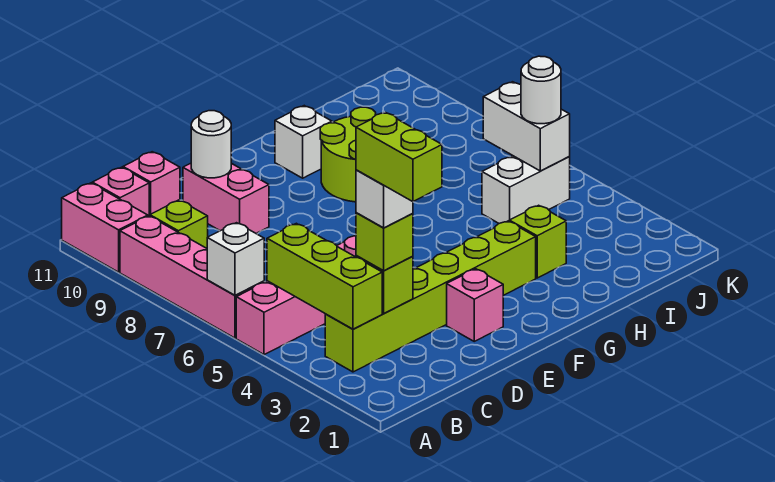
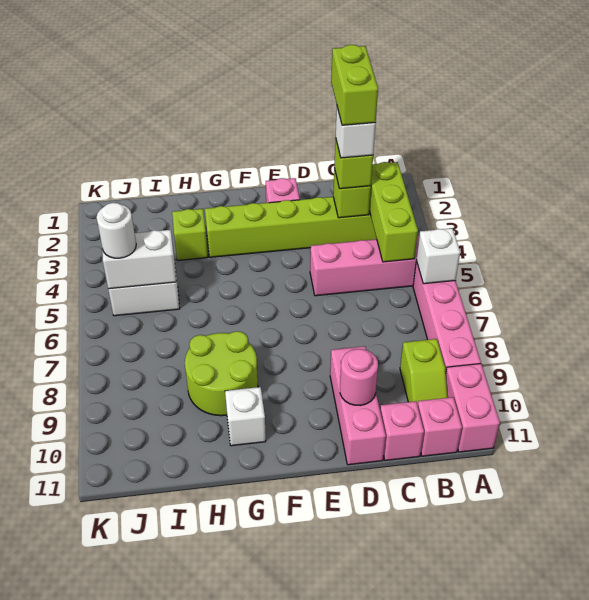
pink 1x2 brick [183,163,269,233] -> pink 1x3 brick [330,346,386,465]
white 1x1 round brick [191,111,231,178] -> pink 1x1 round brick [340,349,378,406]
white 1x2 brick [483,82,570,171] -> white 1x2 brick turned to [102,230,176,289]

